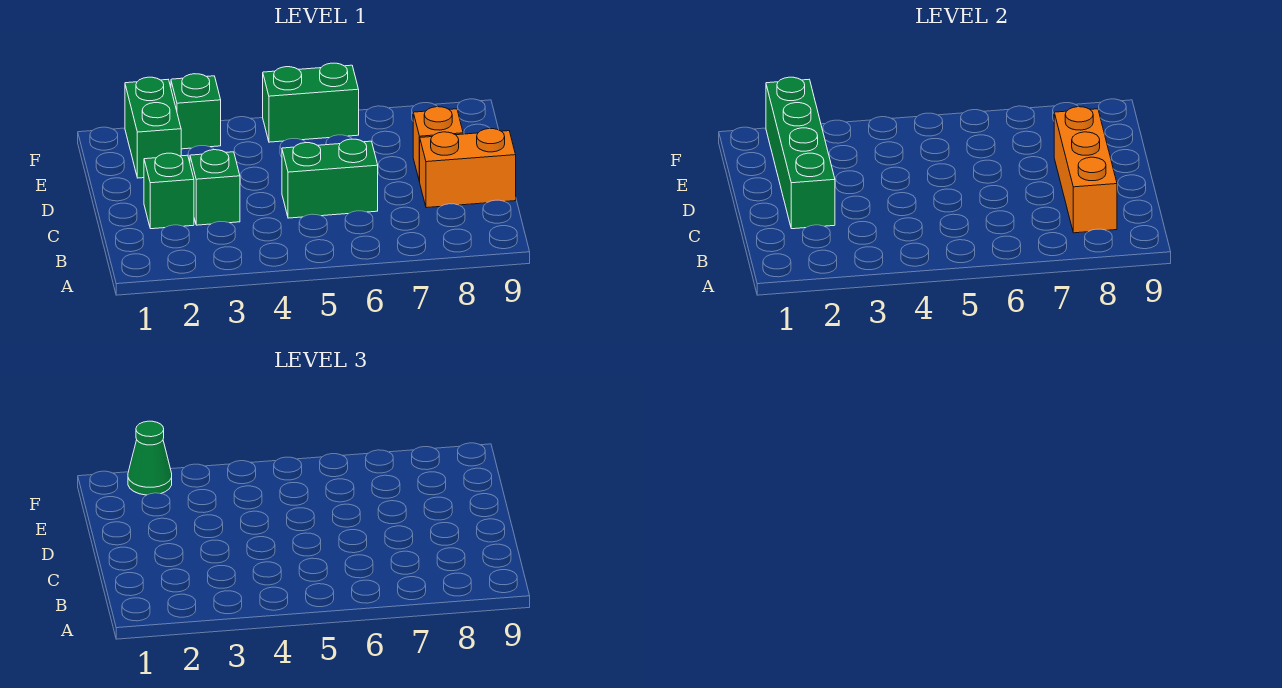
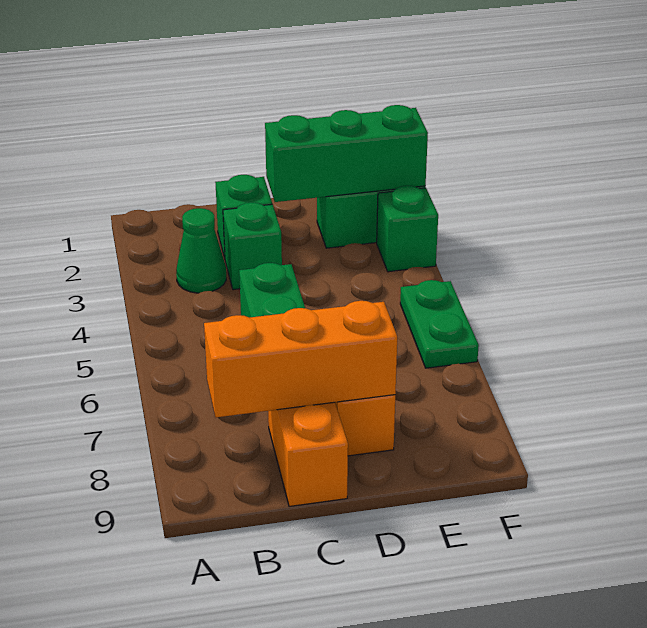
green 1x4 brick [766,77,835,229] -> green 1x3 brick [265,105,428,202]
green 1x1 cone [128,421,172,495] -> green 1x1 cone moved to [176,208,226,293]
green 1x2 brick [263,63,359,142] -> green 1x2 plate [400,280,479,368]

